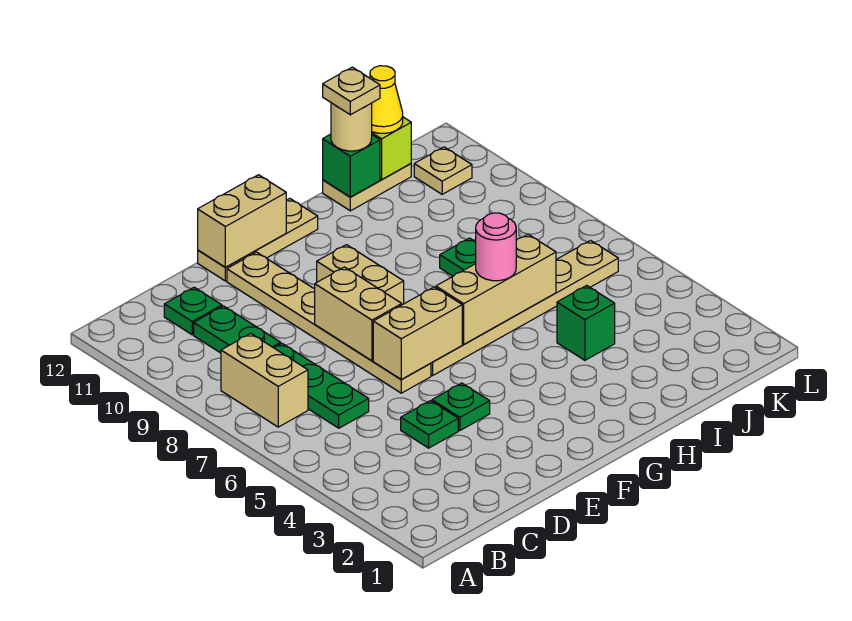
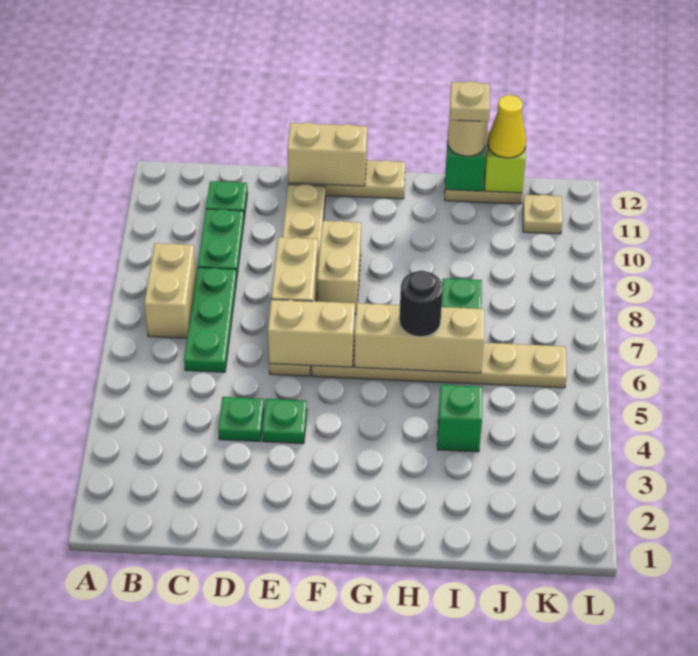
pink 1x1 round brick [476,213,516,281] -> black 1x1 round brick [399,271,443,337]

